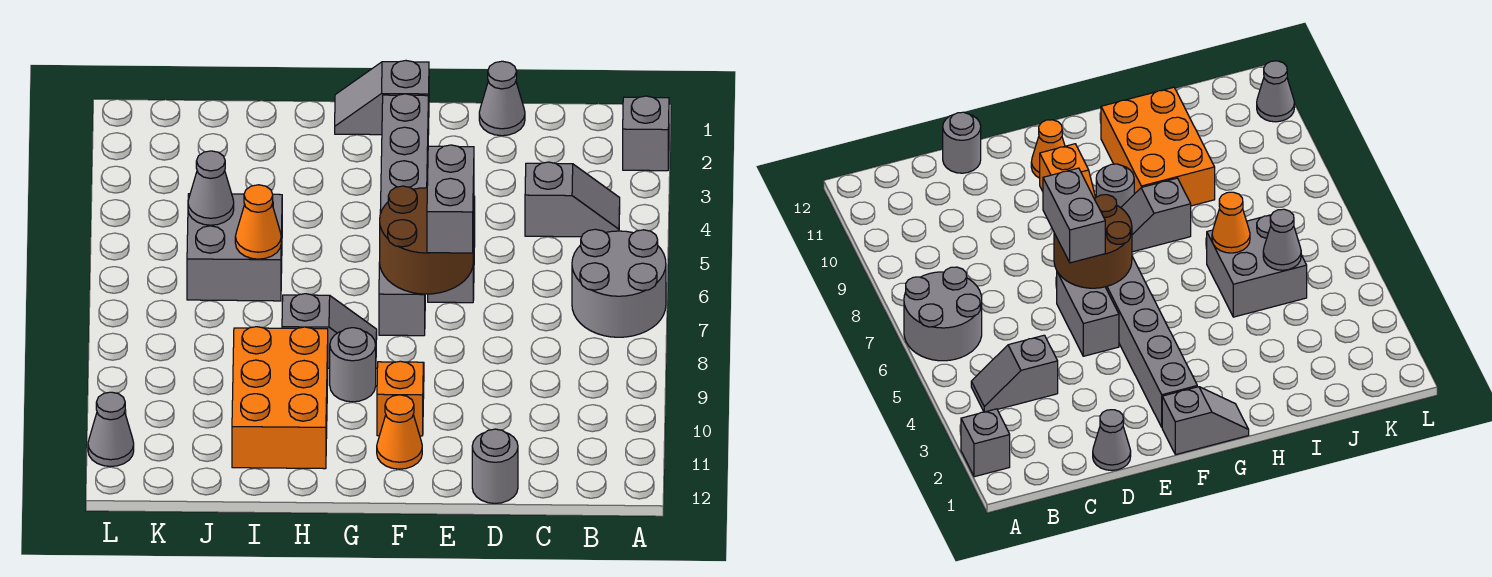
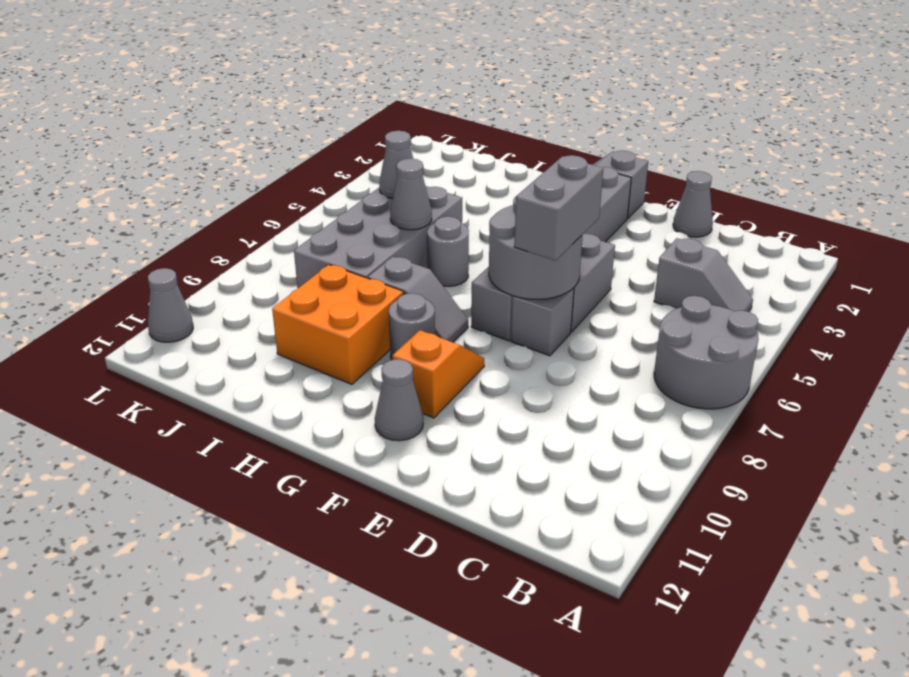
grey 1x1 brick [623,96,669,171] -> grey 1x1 brick moved to [511,288,574,356]
grey 1x1 round brick [472,429,518,503] -> grey 1x1 round brick moved to [427,217,469,287]
brown 2x2 round brick [380,186,473,294] -> grey 2x2 round brick [489,197,583,299]
orange 1x1 cone [377,395,422,469] -> grey 1x1 cone [375,359,423,441]
orange 2x3 brick [232,327,328,469] -> orange 2x2 brick [272,265,404,384]
grey 2x2 brick [187,194,282,301] -> grey 2x4 brick [294,186,462,288]
orange 1x1 cone [235,185,281,259] -> grey 1x1 cone [390,159,432,230]

